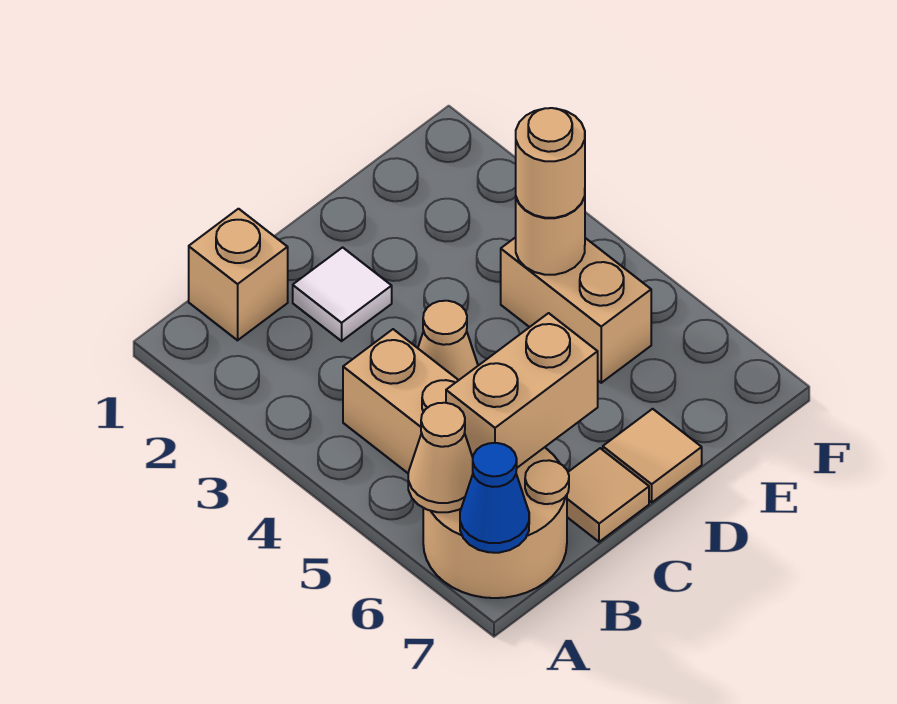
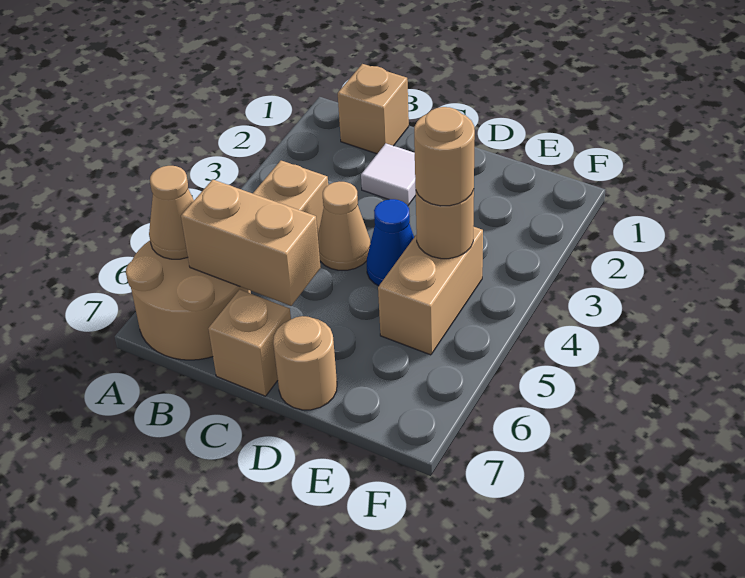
blue 1x1 cone [460,443,529,553] -> blue 1x1 cone moved to [367,199,414,286]
tan 1x1 tile [567,448,649,542] -> tan 1x1 brick [208,290,291,396]
tan 1x1 tile [603,409,702,502] -> tan 1x1 round brick [273,316,337,410]

